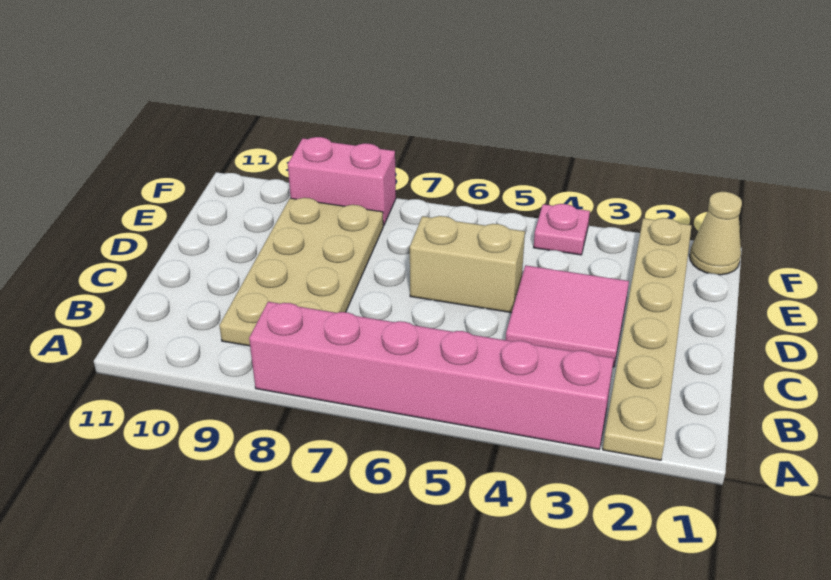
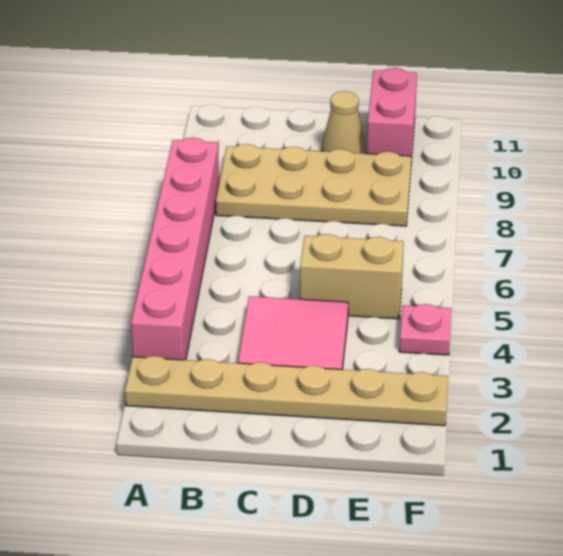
tan 1x2 brick [410,216,525,313] -> tan 1x2 brick turned to [300,234,404,319]
tan 1x1 cone [690,192,742,275] -> tan 1x1 cone moved to [321,91,366,154]
pink 1x2 brick [288,137,396,226] -> pink 1x2 brick moved to [367,68,417,162]

